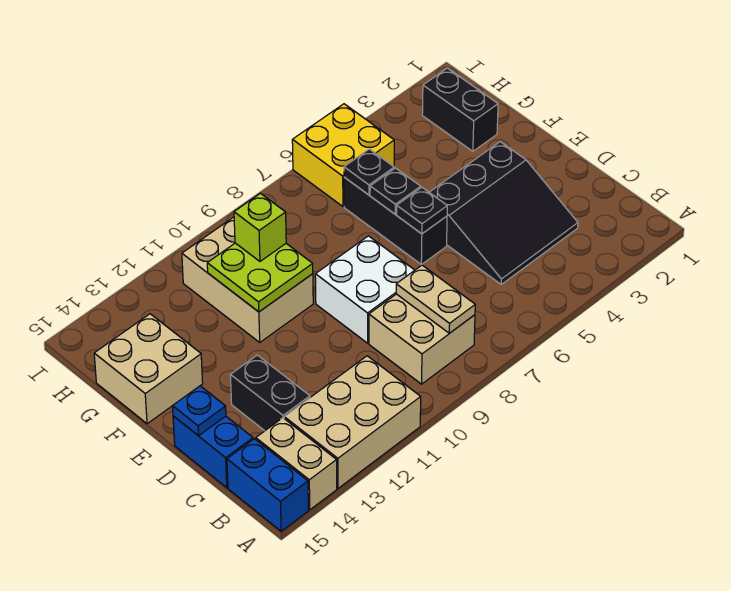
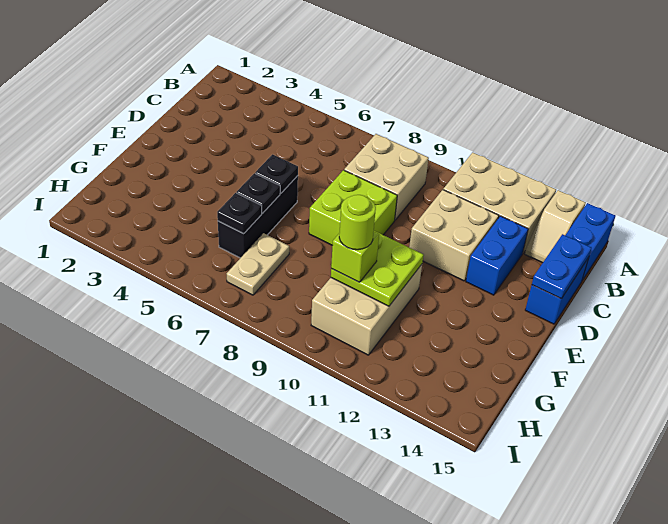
tan 1x2 brick [256,418,337,510] -> tan 1x2 slope [525,190,586,263]
tan 1x2 plate [396,265,475,333] -> tan 1x2 plate moved to [227,233,289,295]
black 3x3 slope [429,142,578,284] -> none
black 1x2 brick [230,355,310,431] -> blue 1x2 brick [466,216,528,295]
white 2x2 brick [315,236,415,343] -> lime 2x2 brick [309,170,397,245]
blue 1x1 plate [173,386,226,436] -> blue 1x2 plate [532,234,591,299]
tan 2x2 brick [94,314,203,424] -> tan 2x2 brick moved to [409,190,499,281]
black 1x2 brick [422,68,498,151] -> none
none -> lime 1x1 round brick [339,195,376,250]
yellow 2x2 brick [292,104,394,206] -> none

